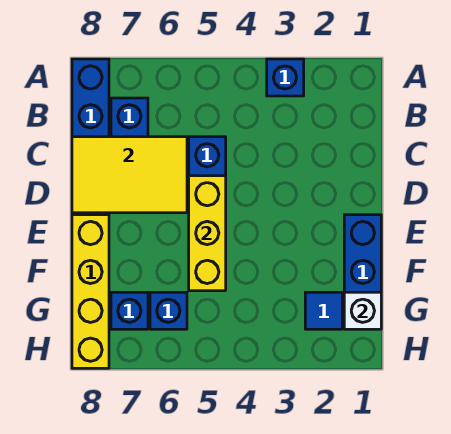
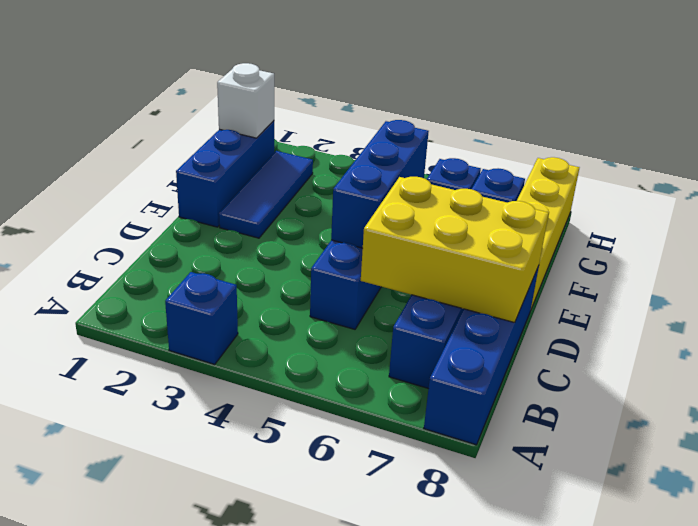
yellow 2x3 tile [72,137,187,213] -> yellow 2x3 brick [361,177,549,323]
yellow 1x3 brick [189,176,226,291] -> blue 1x3 brick [331,120,429,248]
blue 1x1 tile [305,292,342,329] -> blue 1x3 tile [219,151,313,238]

